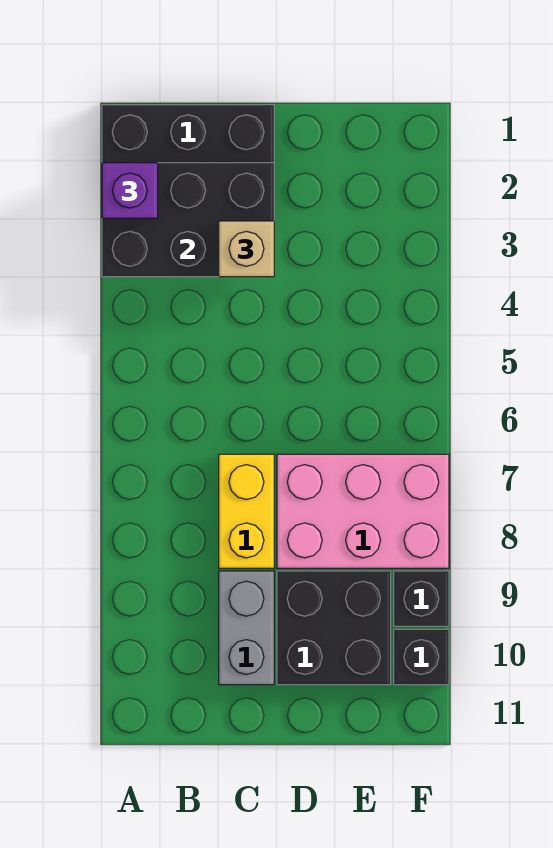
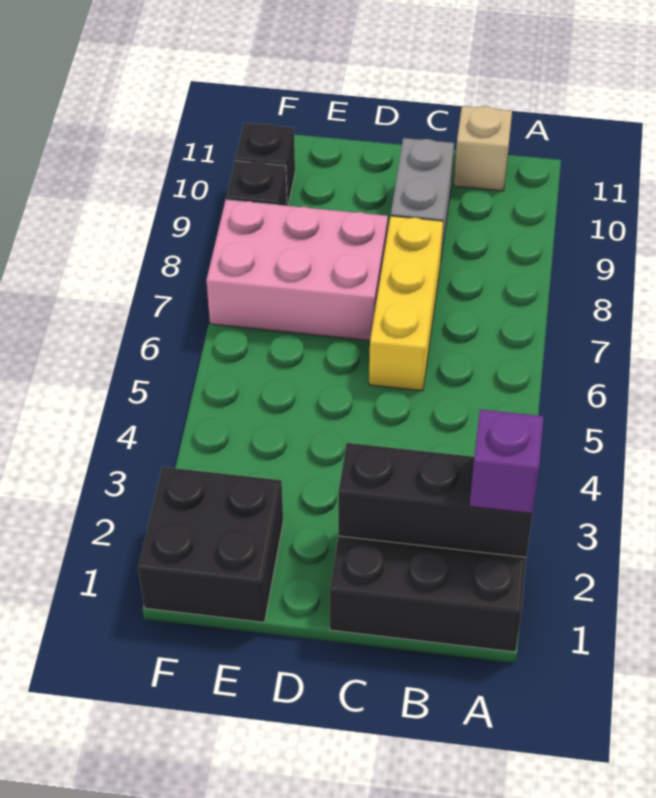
black 2x3 brick [102,163,274,277] -> black 1x3 brick [338,443,532,557]
tan 1x1 brick [219,221,274,277] -> tan 1x1 brick moved to [454,106,512,191]
yellow 1x2 brick [219,454,274,568] -> yellow 1x3 brick [369,216,443,391]
black 2x2 brick [277,571,391,685] -> black 2x2 brick moved to [138,467,283,622]

